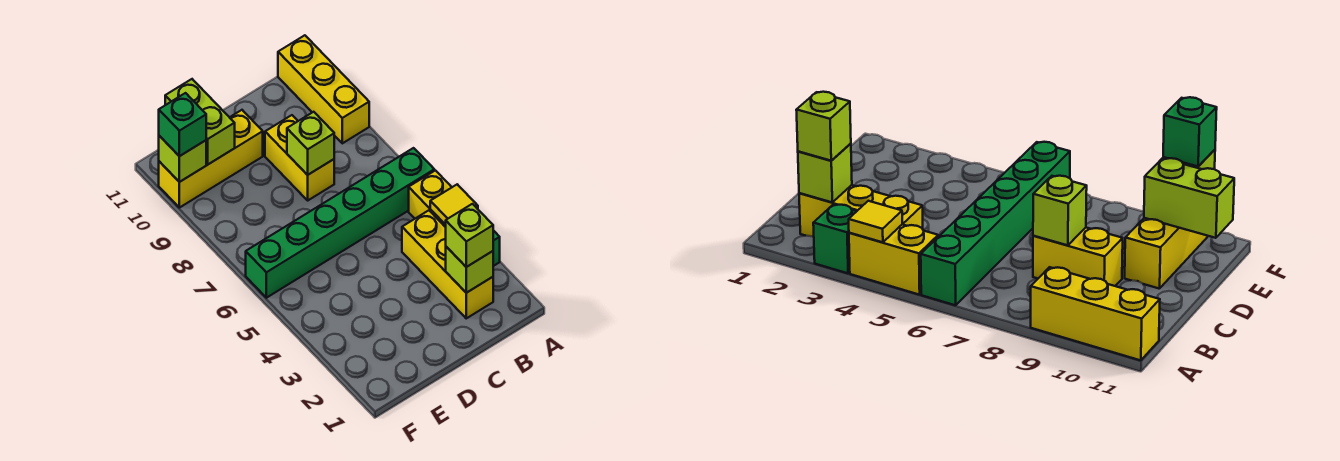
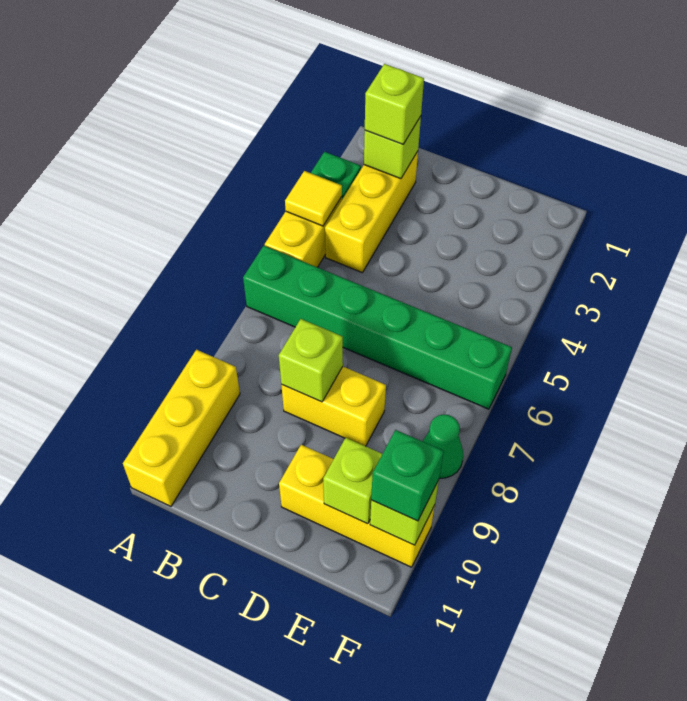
yellow 1x2 brick [265,115,334,200] -> yellow 1x2 brick turned to [281,367,386,446]
lime 1x2 brick [165,79,235,164] -> lime 1x1 brick [323,438,382,524]
none -> green 1x1 cone [422,414,463,478]

